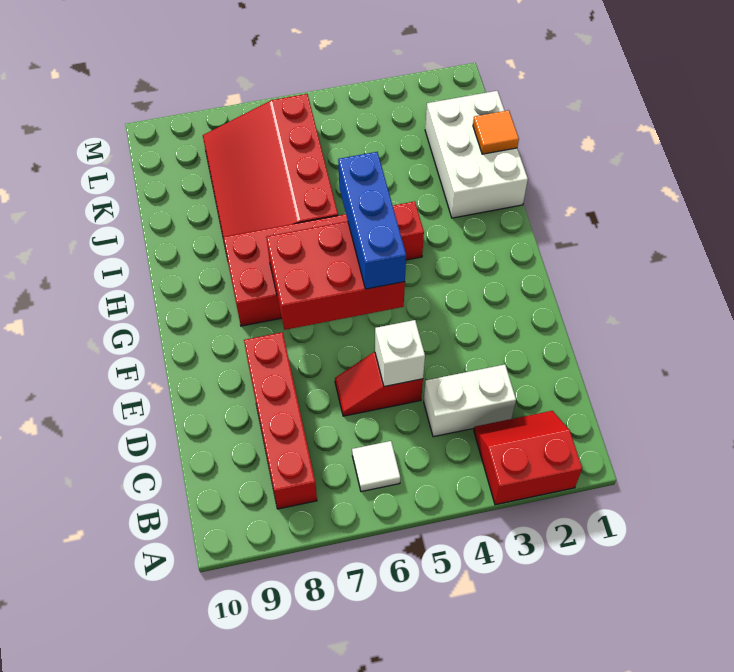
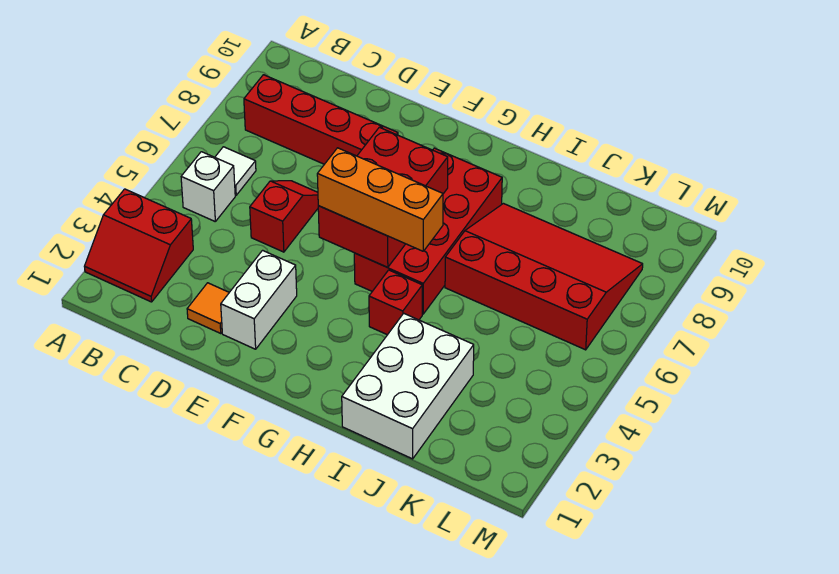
red 2x2 slope [474,411,582,505] -> red 2x2 slope turned to [84,189,193,302]
white 1x2 brick [424,365,516,437] -> white 1x2 brick moved to [221,250,297,349]
white 1x1 brick [375,320,425,387] -> white 1x1 brick moved to [181,152,235,221]
blue 1x3 brick [338,152,406,289] -> orange 1x3 brick [317,148,443,251]
white 2x3 brick [425,91,528,218] -> white 2x3 brick turned to [342,313,474,459]
orange 1x1 tile [473,110,519,154] -> orange 1x1 tile moved to [187,283,229,333]

